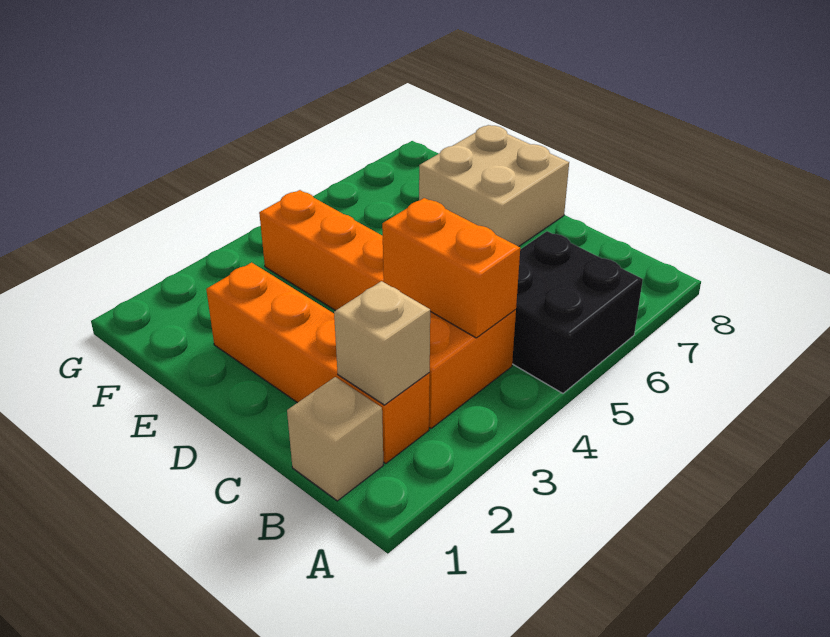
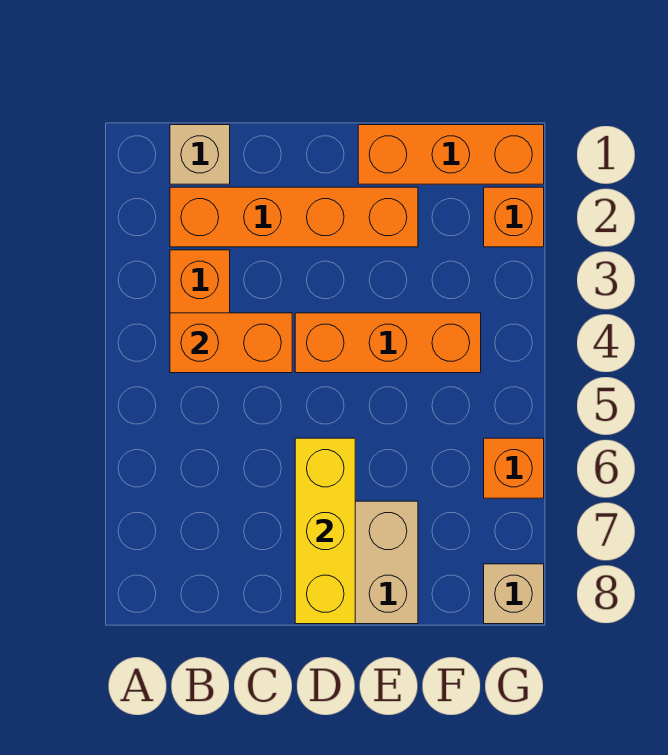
black 2x2 brick [512,231,643,393] -> none
tan 1x1 brick [334,281,430,405] -> tan 1x1 brick moved to [484,564,544,624]
none -> yellow 1x3 brick [295,438,355,624]
none -> orange 1x3 brick [358,125,544,184]
none -> orange 1x1 brick [484,187,544,247]
none -> orange 1x1 brick [484,438,544,498]

